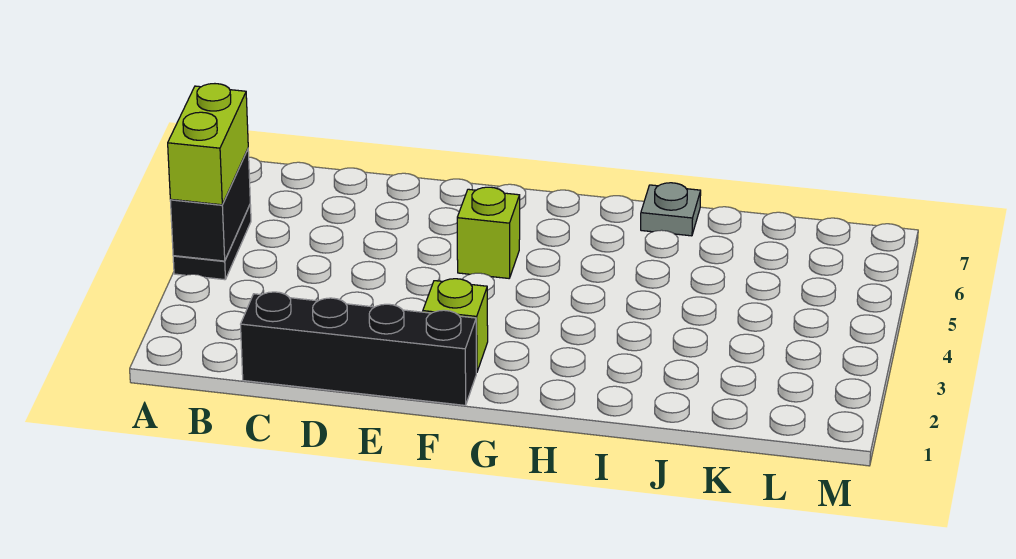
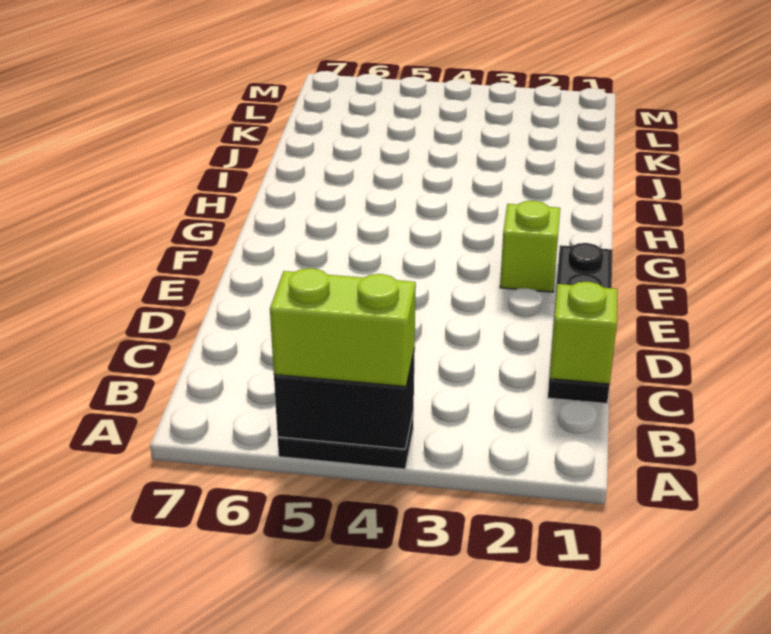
black 1x4 brick [241,292,476,405] -> black 1x4 plate [548,243,612,404]
lime 1x1 brick [457,187,520,278] -> lime 1x1 brick moved to [549,282,618,384]
grey 1x1 plate [641,183,701,236] -> none

